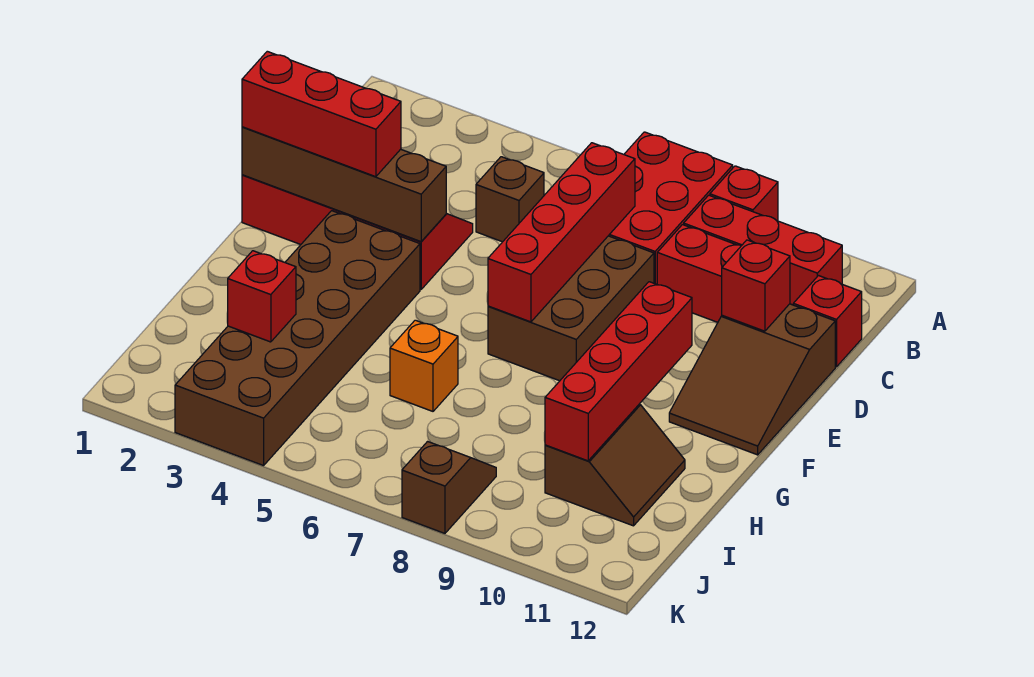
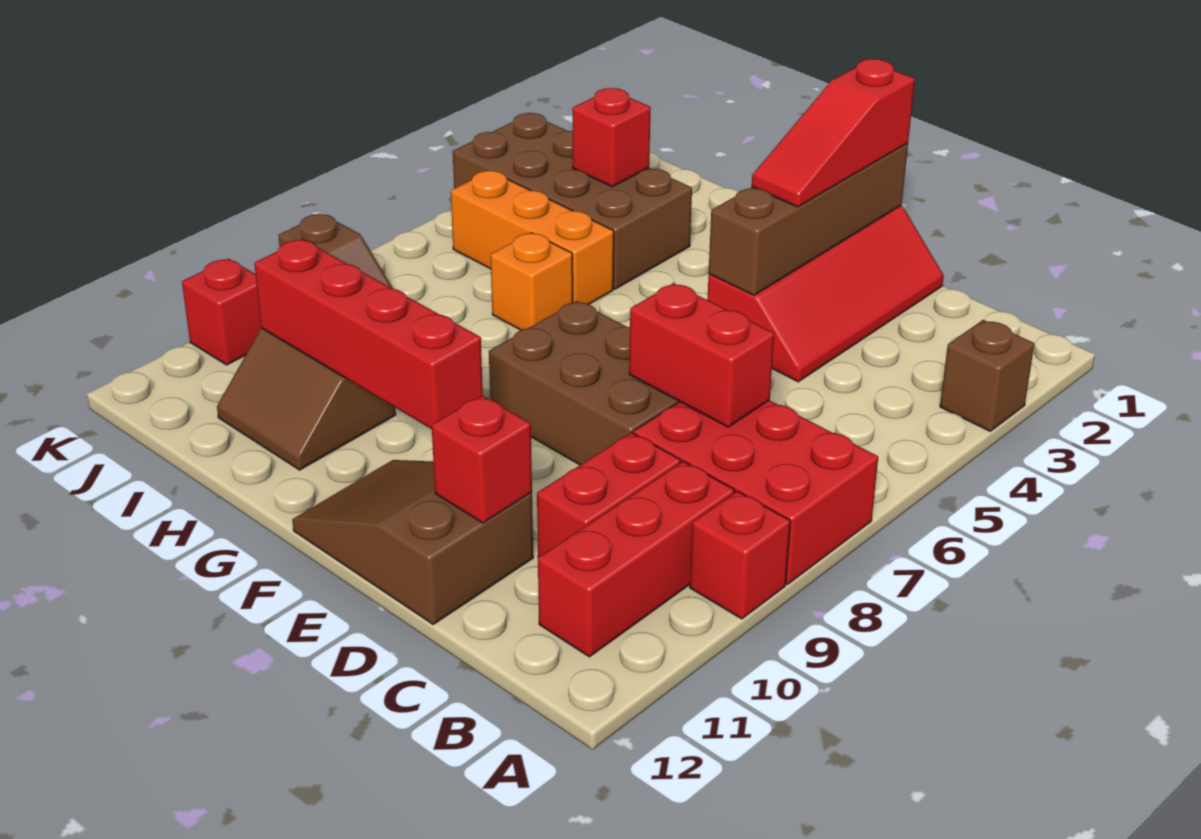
brown 1x1 brick [476,157,544,242] -> brown 1x1 brick moved to [940,320,1034,431]
red 1x4 brick [488,143,635,322] -> red 1x2 brick [629,283,774,427]
red 1x1 brick [793,276,862,367] -> red 1x1 brick moved to [182,259,262,365]
red 1x3 brick [242,51,401,177] -> red 1x3 slope [752,59,915,207]
brown 2x6 brick [175,211,420,466] -> brown 2x4 brick [453,113,692,289]
none -> orange 1x3 brick [451,171,614,304]

